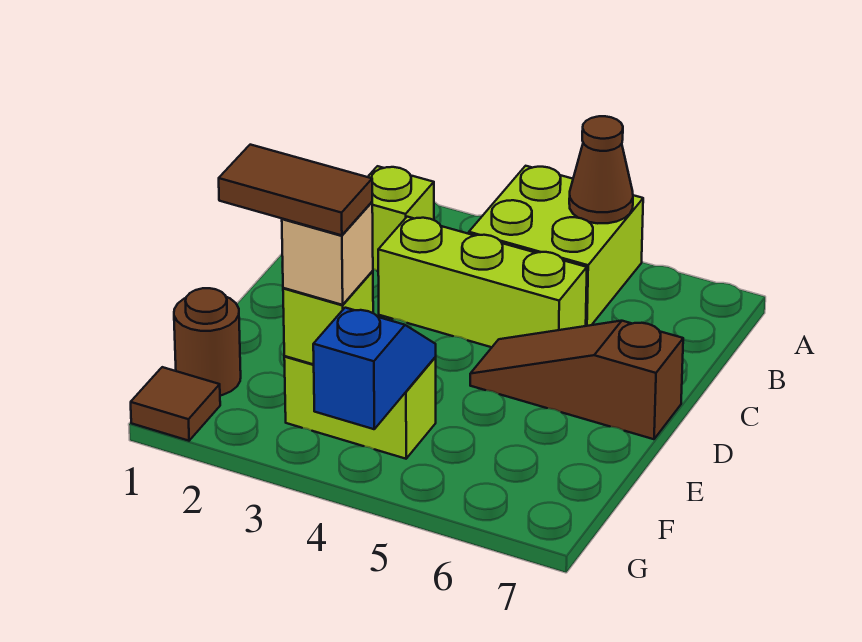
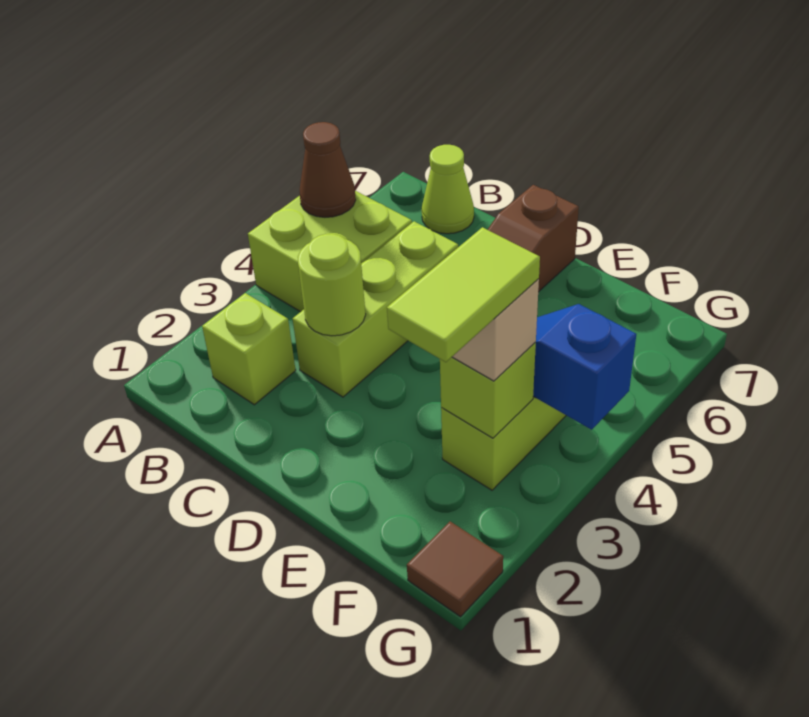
none -> lime 1x1 cone [422,145,474,234]
none -> lime 1x1 round brick [298,234,366,336]
brown 1x1 round brick [174,288,241,395] -> none
brown 1x2 tile [219,145,372,235] -> lime 1x2 tile [387,227,540,362]

